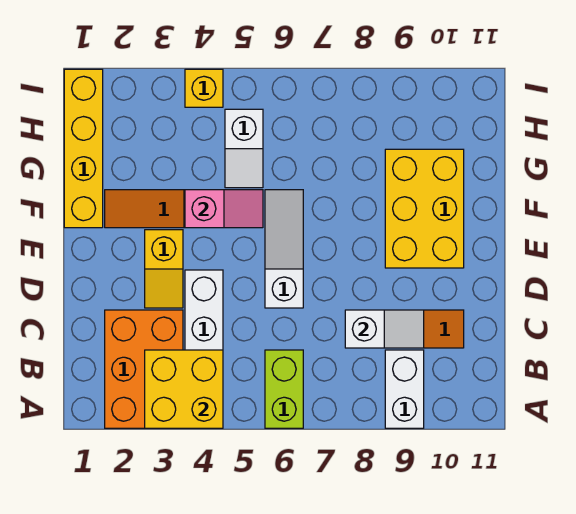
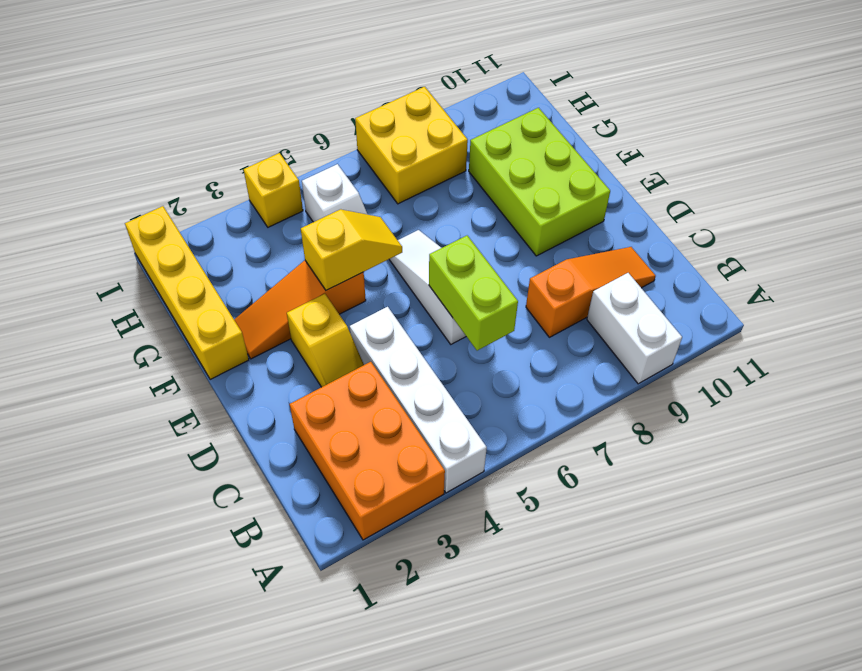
yellow 2x2 brick [145,350,223,428] -> yellow 2x2 brick moved to [355,87,468,204]
lime 1x2 brick [265,350,303,428] -> lime 1x2 brick moved to [429,236,518,351]
white 1x2 slope [345,310,424,348] -> none
yellow 2x3 brick [385,149,464,268] -> lime 2x3 brick [469,108,610,256]
pink 1x2 slope [185,190,263,228] -> yellow 1x2 slope [301,209,402,290]

